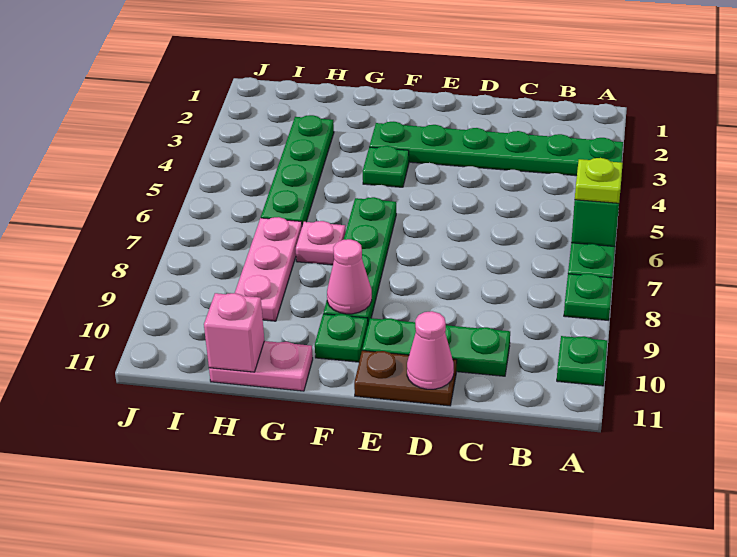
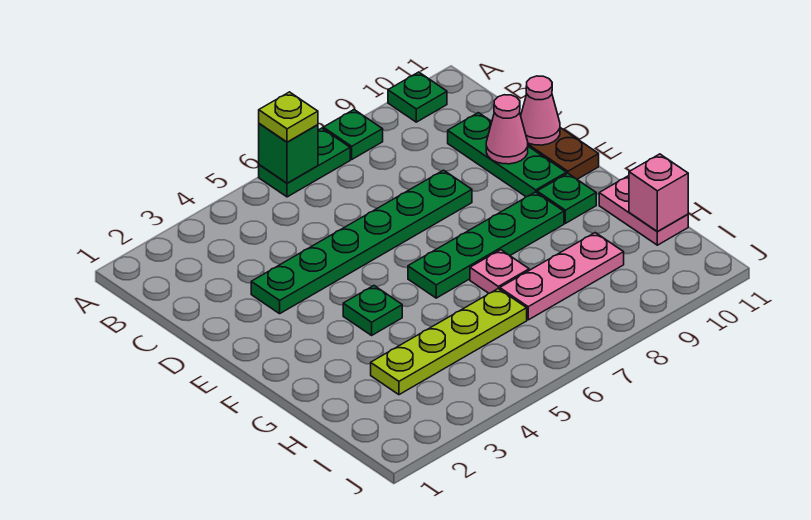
green 1x6 plate [369,122,623,176] -> green 1x6 plate turned to [251,170,472,314]
pink 1x1 cone [327,239,372,314] -> pink 1x1 cone moved to [486,95,528,164]
green 1x4 plate [261,115,334,225] -> lime 1x4 plate [371,289,527,395]

